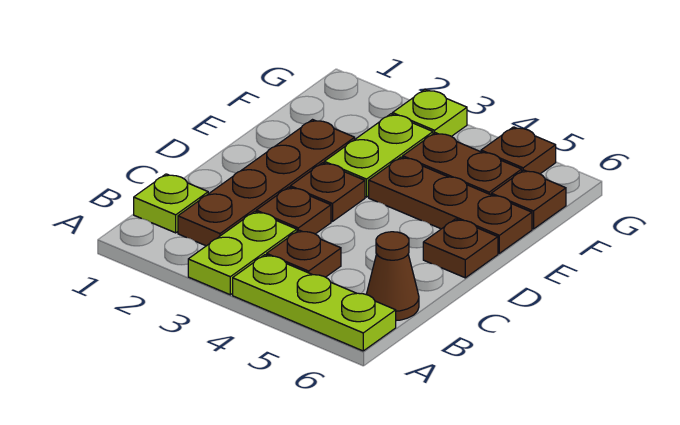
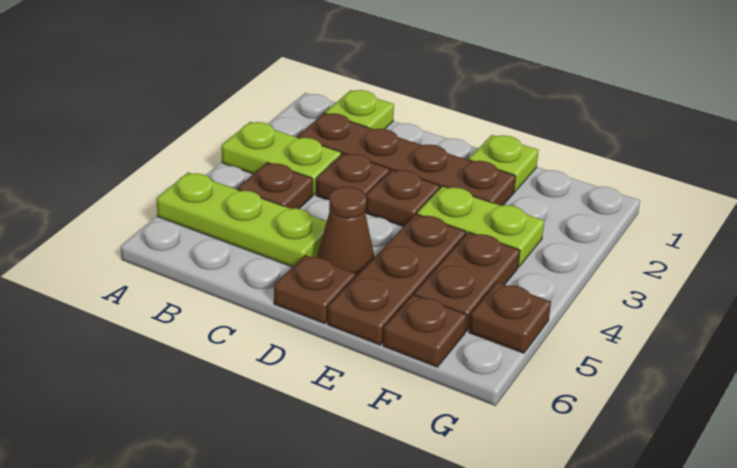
lime 1x3 plate [233,255,396,351] -> lime 1x3 plate turned to [156,172,327,267]
brown 1x1 cone [366,232,419,321] -> brown 1x1 cone moved to [317,187,374,277]
lime 1x1 plate [392,90,467,136] -> lime 1x1 plate moved to [469,135,539,192]

